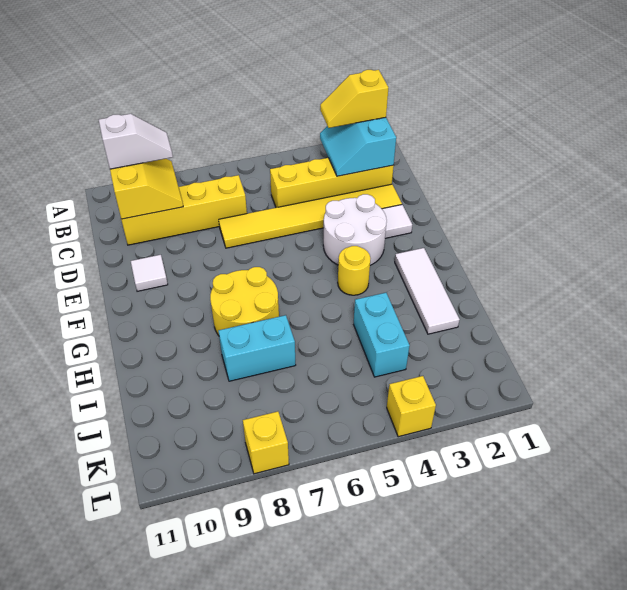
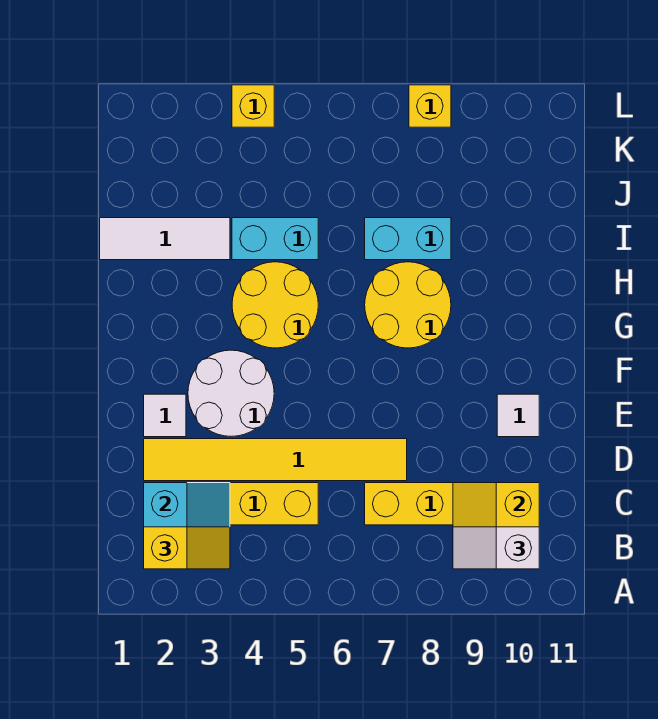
white 1x3 tile [395,248,460,334] -> white 1x3 tile turned to [100,218,230,260]
yellow 1x1 round brick [338,246,370,295] -> yellow 2x2 round brick [232,262,318,348]
cyan 1x2 brick [354,293,410,377] -> cyan 1x2 brick turned to [232,218,318,260]

